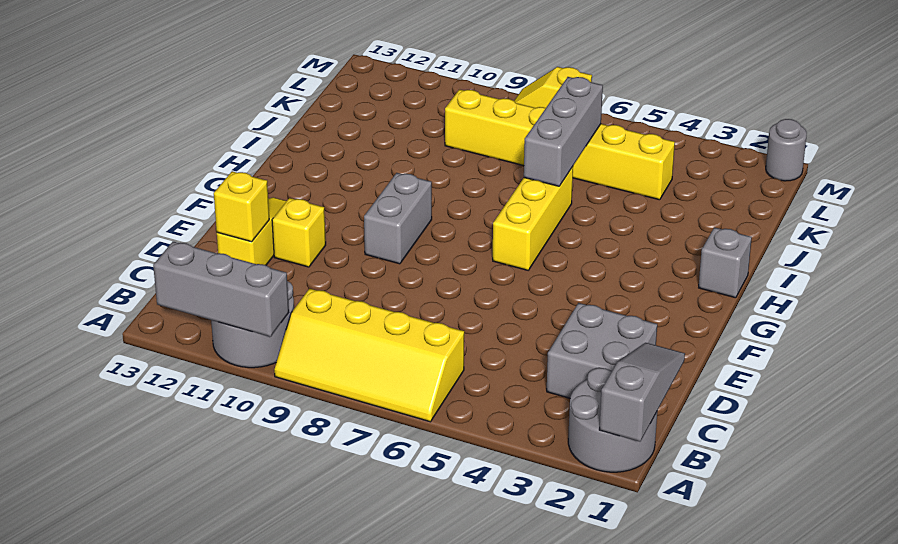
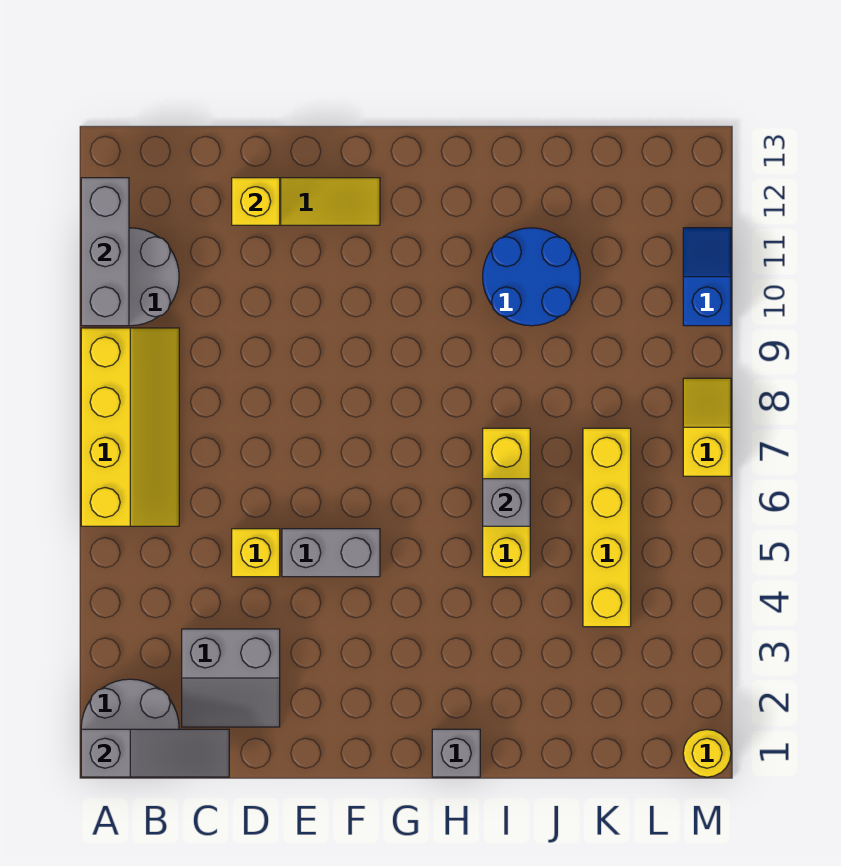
yellow 2x4 slope [274,289,464,422] -> yellow 2x4 slope turned to [81,328,179,526]
grey 2x2 brick [547,303,657,398] -> grey 2x2 slope [182,629,280,727]
yellow 1x1 brick [272,198,326,267] -> yellow 1x1 brick moved to [232,529,280,577]
grey 1x2 brick [364,173,432,264] -> grey 1x2 brick moved to [282,529,380,577]
yellow 1x3 brick [493,167,573,270] -> yellow 1x3 brick turned to [483,428,530,577]
grey 1x3 brick [524,77,603,186] -> grey 1x1 brick [483,479,530,526]
none -> blue 2x2 round brick [483,228,580,326]
yellow 1x6 brick [445,89,675,200] -> yellow 1x4 brick [583,428,631,627]
grey 1x1 round brick [766,119,807,181] -> yellow 1x1 round brick [683,729,731,777]
none -> blue 1x2 slope [683,228,731,326]

